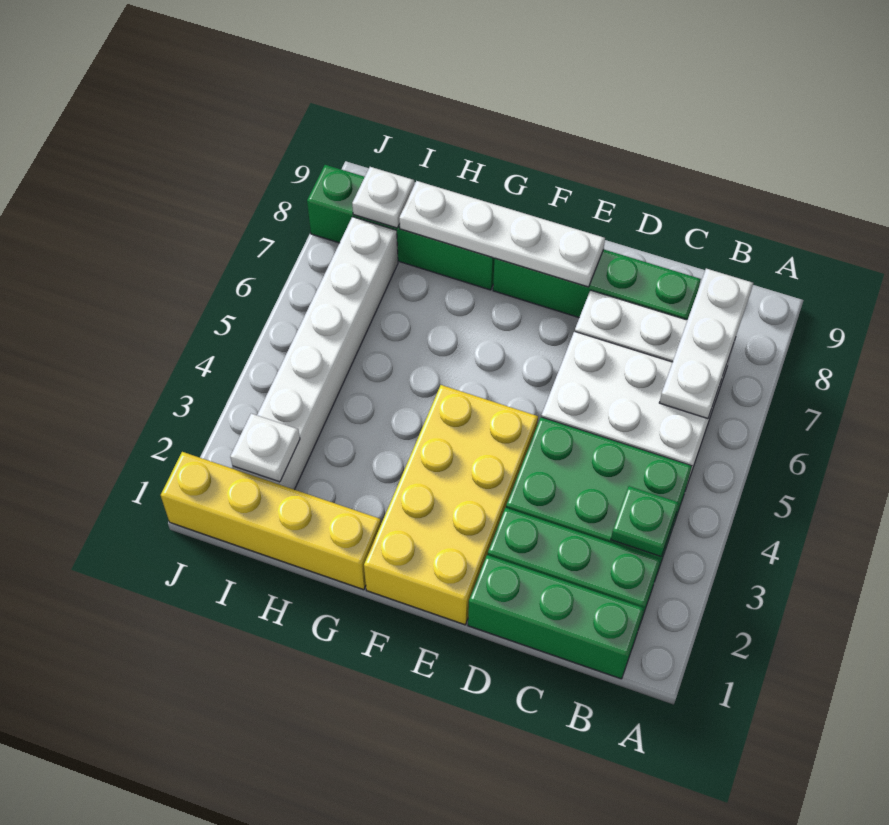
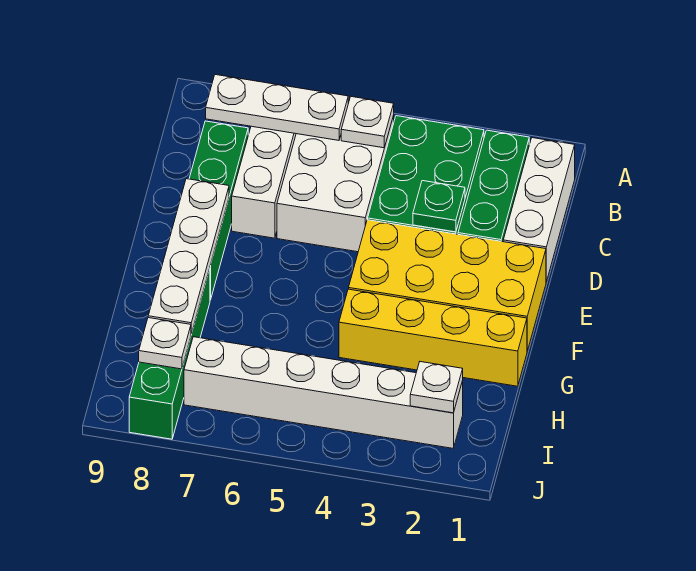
green 1x3 brick [468,555,644,679] -> white 1x3 brick [503,138,575,282]
green 1x1 plate [611,486,679,557] -> green 1x1 plate moved to [413,181,465,232]
none -> white 1x1 plate [341,97,394,148]
yellow 1x4 brick [161,452,381,590] -> yellow 1x4 brick turned to [339,289,527,386]

